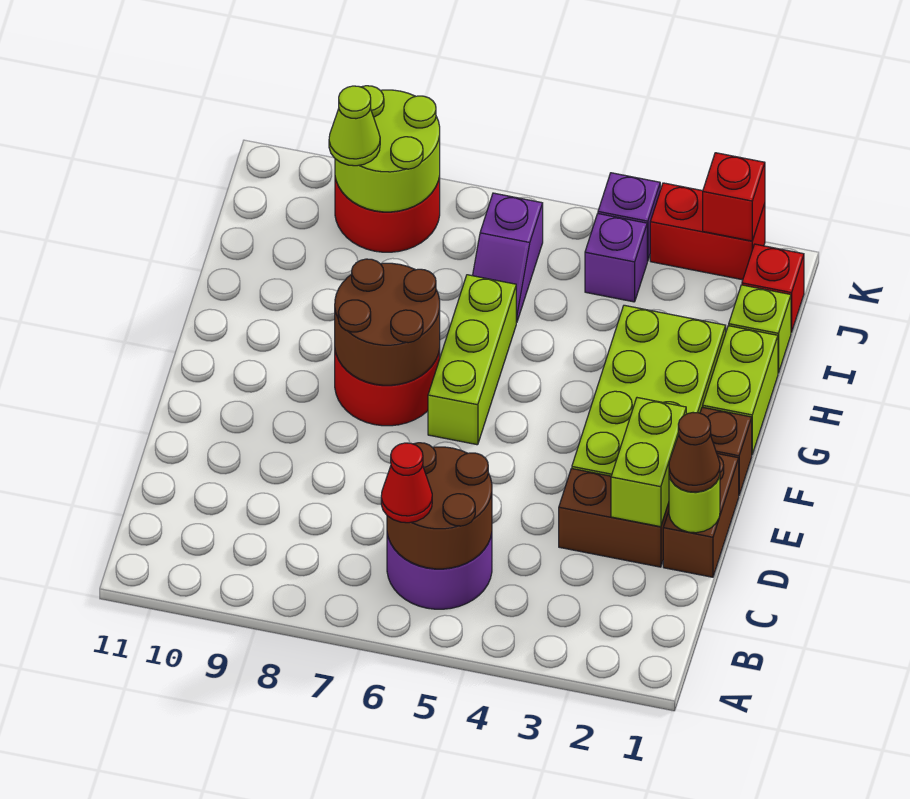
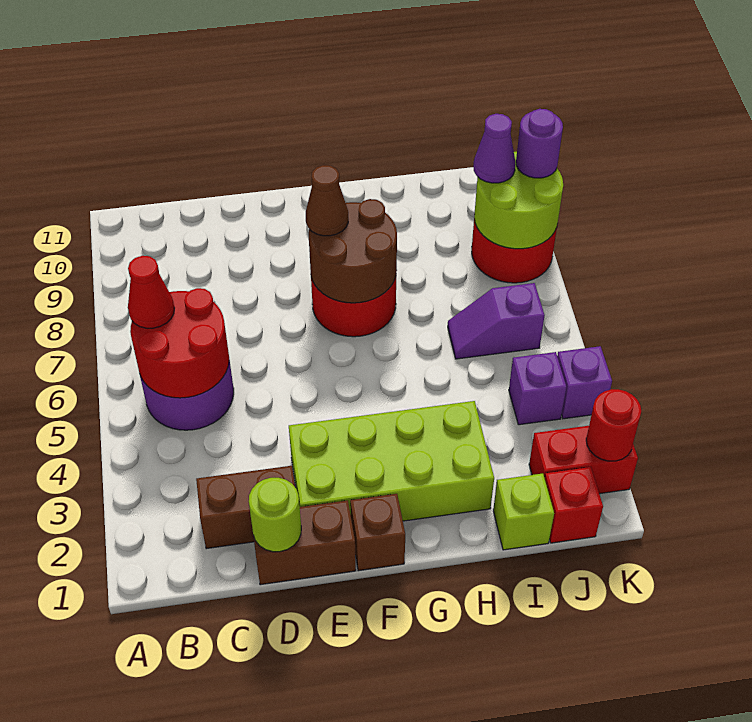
brown 2x2 round brick [387,443,492,569] -> red 2x2 round brick [130,288,229,398]
brown 1x1 cone [669,413,720,492] -> brown 1x1 cone moved to [306,165,348,236]
brown 1x2 brick [559,469,669,567] -> brown 1x2 brick turned to [196,466,295,549]
lime 1x2 brick [611,398,686,527] -> none
lime 1x3 brick [428,275,516,445] -> none
lime 1x2 brick [703,326,778,454] -> none
lime 1x1 cone [329,86,380,166] -> purple 1x1 cone [473,114,515,183]
red 1x2 brick [650,183,765,280] -> red 1x2 brick turned to [529,426,638,494]
red 1x1 brick [703,153,765,241] -> red 1x1 round brick [586,389,641,461]
none -> purple 1x1 round brick [516,109,563,178]

